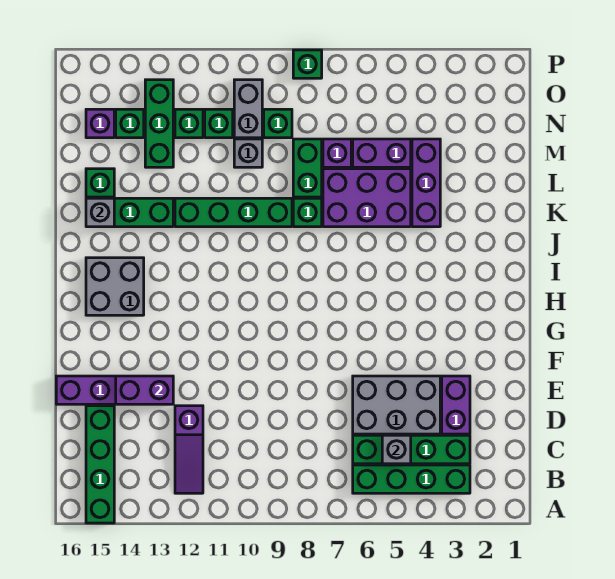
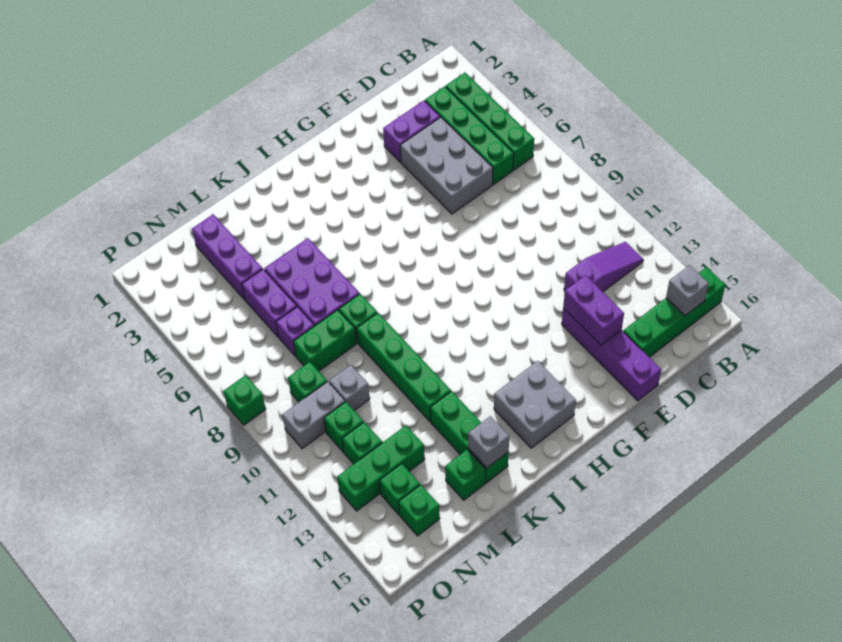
grey 1x1 brick [382,435,411,464] -> grey 1x1 brick moved to [666,265,709,316]
purple 1x3 brick [412,139,440,227] -> purple 1x3 brick turned to [192,215,263,299]
purple 1x1 brick [86,109,114,138] -> green 1x1 brick [398,485,440,536]

